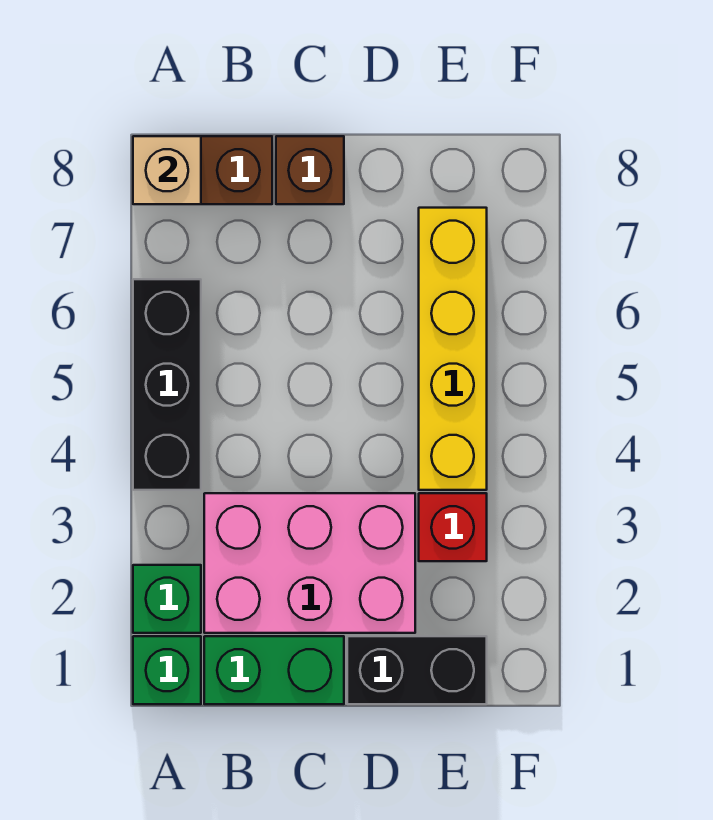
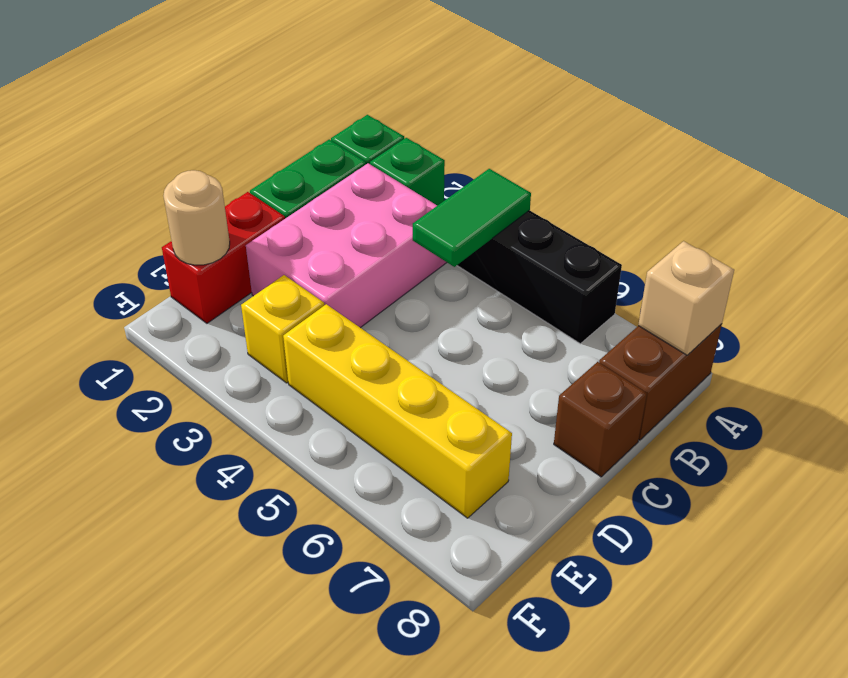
none -> green 1x2 tile [413,169,531,267]
black 1x2 brick [347,636,487,704] -> red 1x2 brick [162,192,285,323]
none -> tan 1x1 round brick [163,170,230,265]
red 1x1 brick [419,493,487,561] -> yellow 1x1 brick [241,275,324,383]

